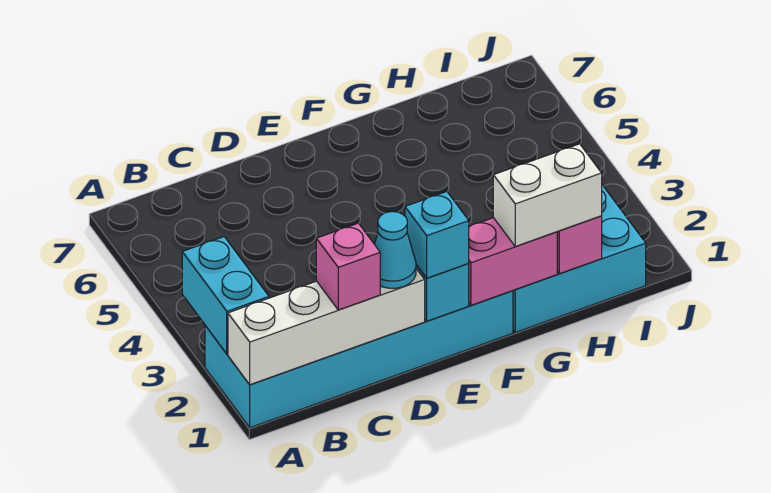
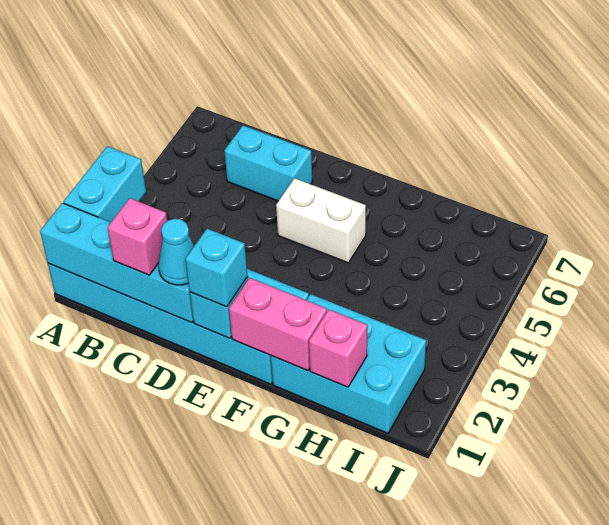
white 1x4 brick [228,269,425,385] -> cyan 1x4 brick [40,203,194,323]
none -> cyan 1x2 brick [224,126,312,201]
white 1x2 brick [493,144,602,247] -> white 1x2 brick moved to [276,178,366,263]

